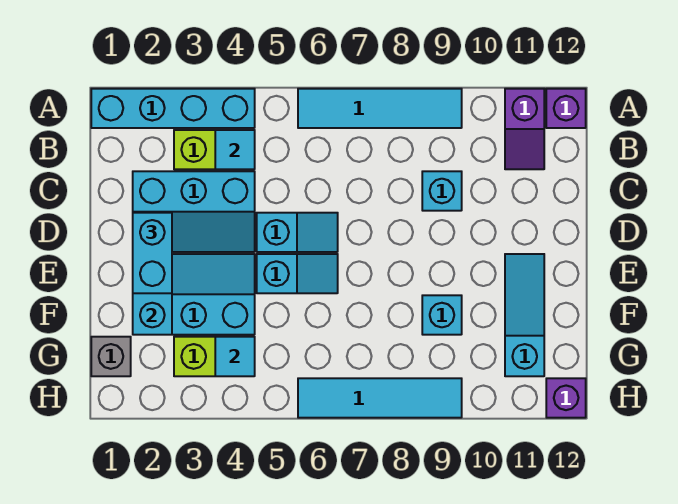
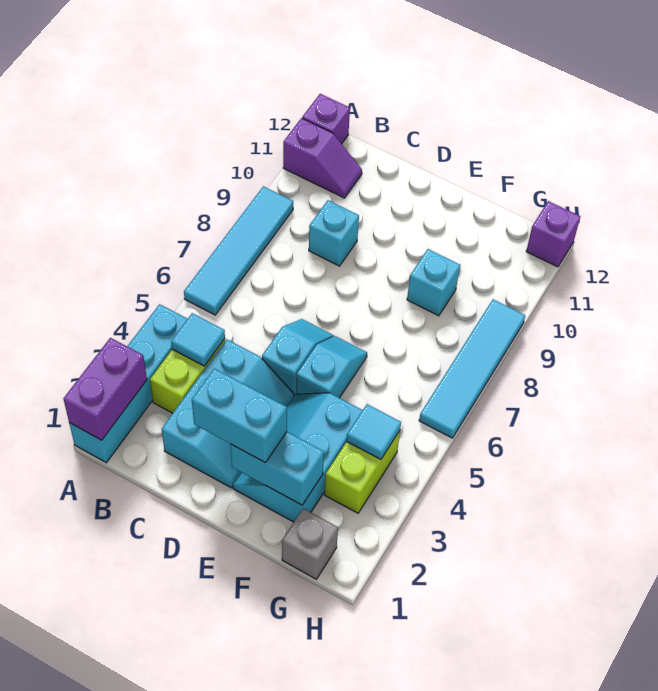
none -> purple 1x2 brick [63,338,147,440]
cyan 1x3 slope [505,254,544,376] -> none

